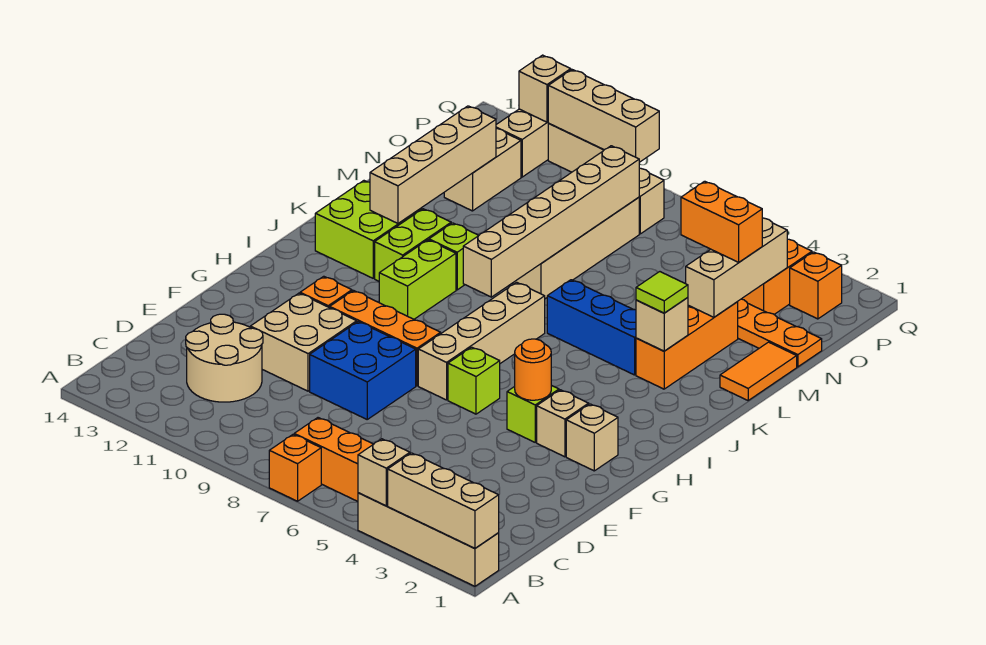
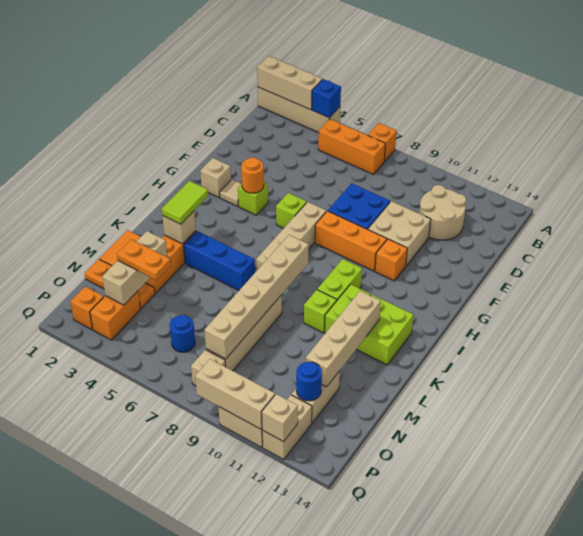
tan 1x1 brick [358,439,410,506] -> blue 1x1 brick [312,79,341,118]
tan 1x1 brick [537,390,589,457] -> tan 1x1 tile [220,180,241,206]
lime 1x1 tile [636,272,688,313] -> lime 1x2 tile [162,181,208,224]
orange 1x2 brick [681,181,762,262] -> orange 1x2 plate [117,239,171,280]
none -> blue 1x1 round brick [170,315,195,352]
none -> blue 1x1 round brick [296,362,322,401]

